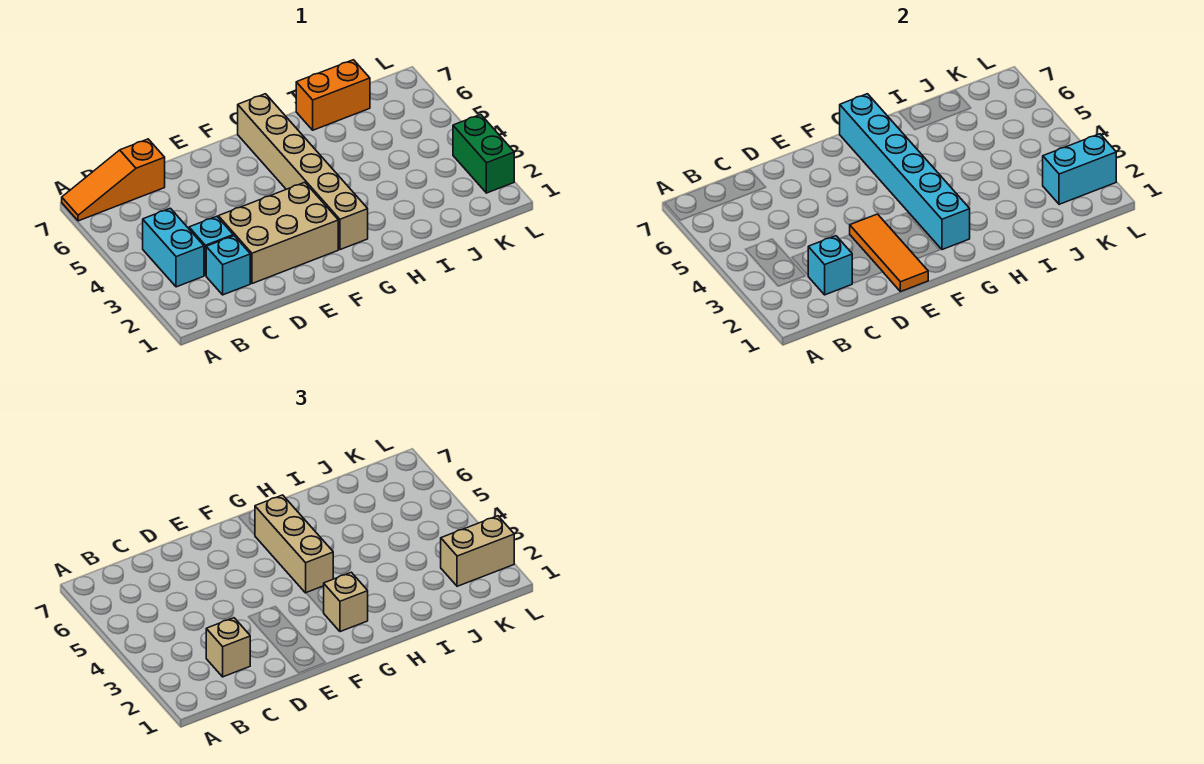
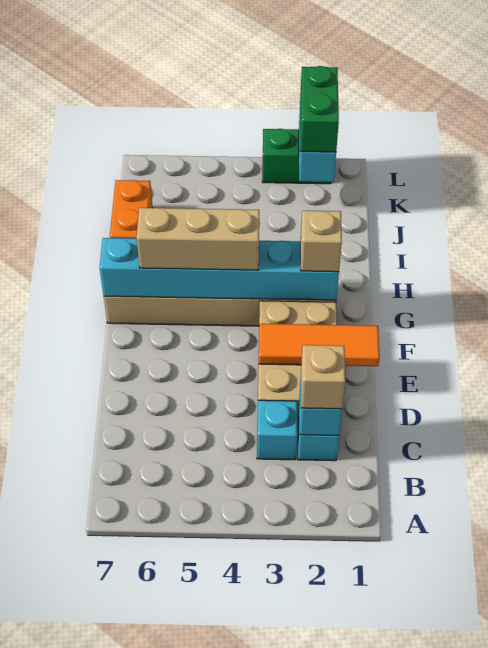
orange 1x3 slope [62,139,165,221] -> none
cyan 1x2 brick [143,208,204,287] -> none
tan 1x2 brick [441,516,514,586] -> green 1x2 brick [300,66,339,152]

